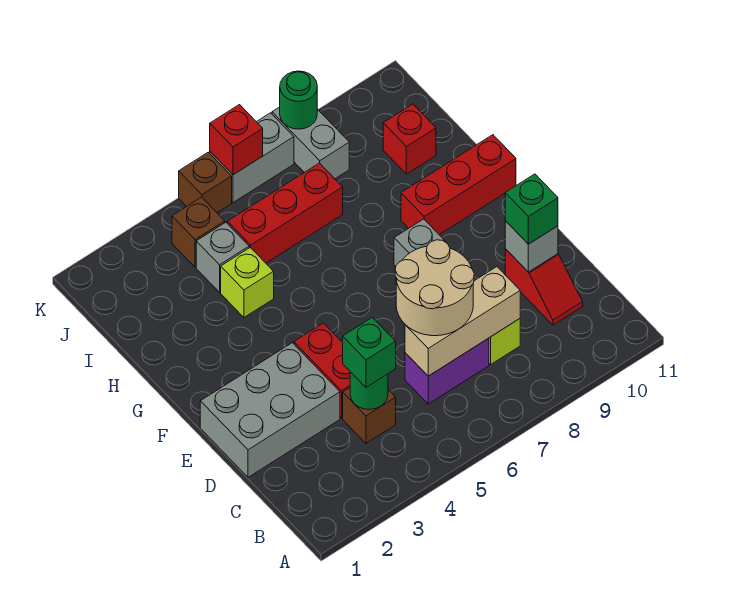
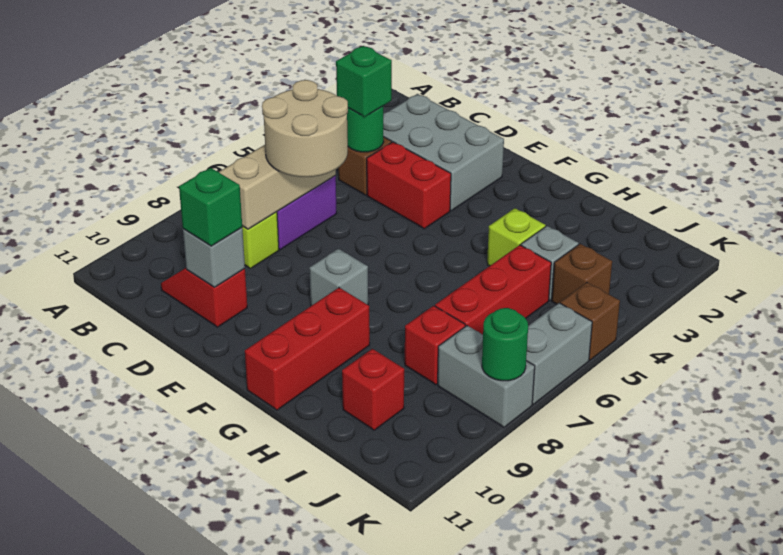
grey 2x3 brick [200,343,340,477] -> grey 2x3 brick turned to [383,94,504,211]
red 1x1 brick [210,105,263,175] -> red 1x1 brick moved to [405,306,465,385]

